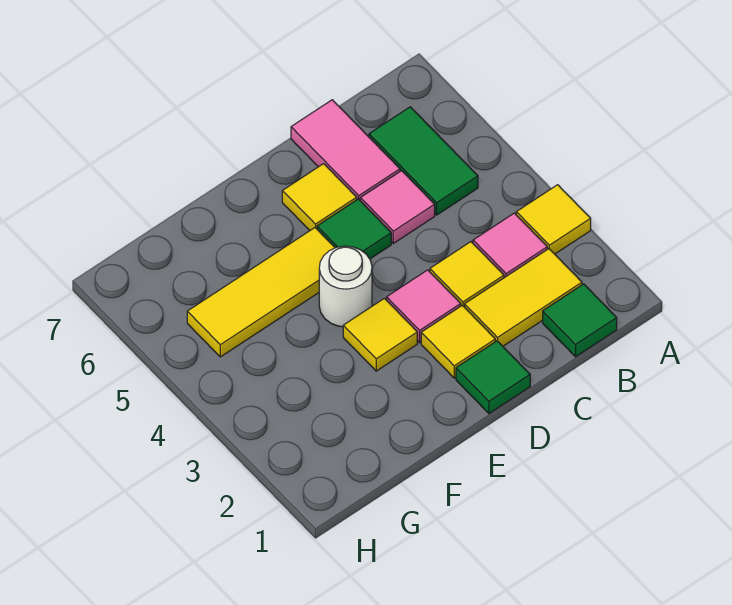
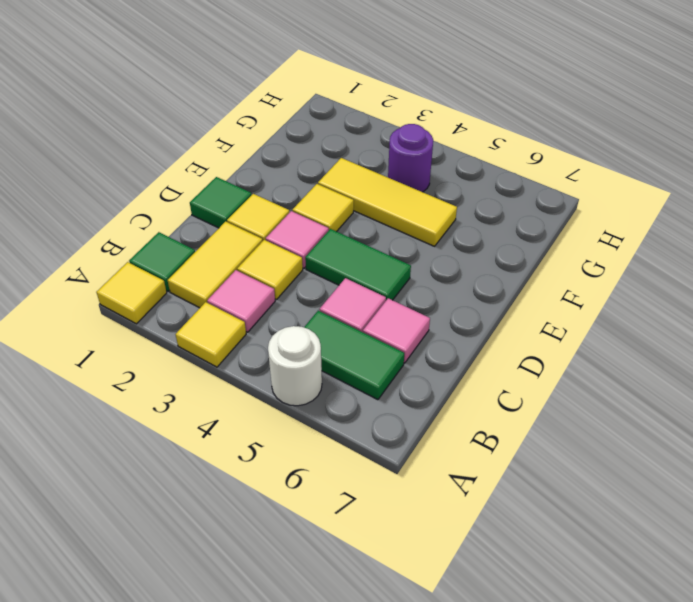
pink 1x2 tile [291,100,400,200] -> pink 1x1 tile [363,298,430,363]
green 1x1 tile [317,199,391,259] -> green 1x2 tile [305,229,411,300]
yellow 1x1 tile [282,164,357,230] -> yellow 1x1 tile moved to [96,262,167,324]
white 1x1 round brick [319,246,372,327] -> white 1x1 round brick moved to [268,326,322,406]
yellow 1x3 tile [187,228,335,357] -> yellow 1x3 tile turned to [318,158,457,246]
none -> purple 1x1 round brick [388,124,433,192]

